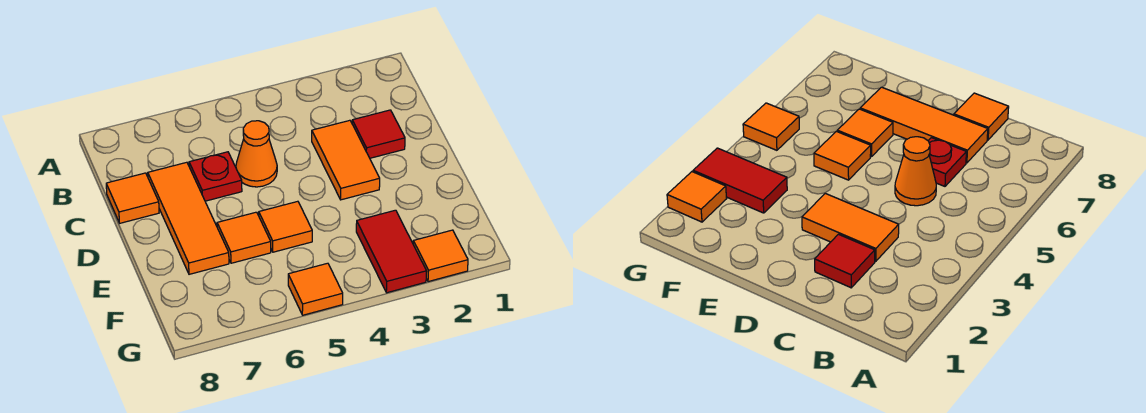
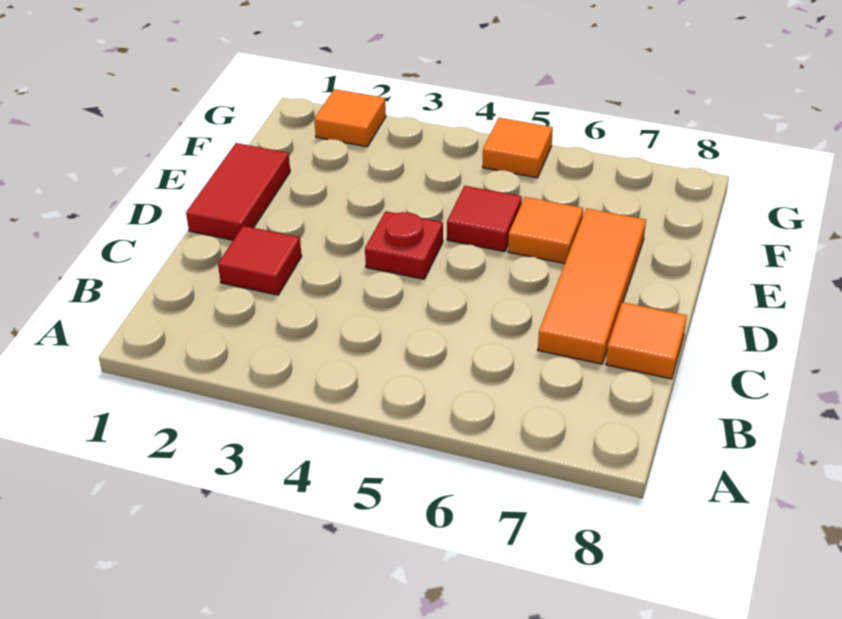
orange 1x2 tile [312,120,380,200] -> none
orange 1x1 cone [236,121,277,187] -> none
red 1x1 plate [189,152,242,201] -> red 1x1 plate moved to [365,211,443,279]
orange 1x1 tile [259,201,312,252] -> red 1x1 tile [447,186,522,252]
red 1x2 tile [356,210,427,293] -> red 1x2 tile moved to [186,143,290,240]

